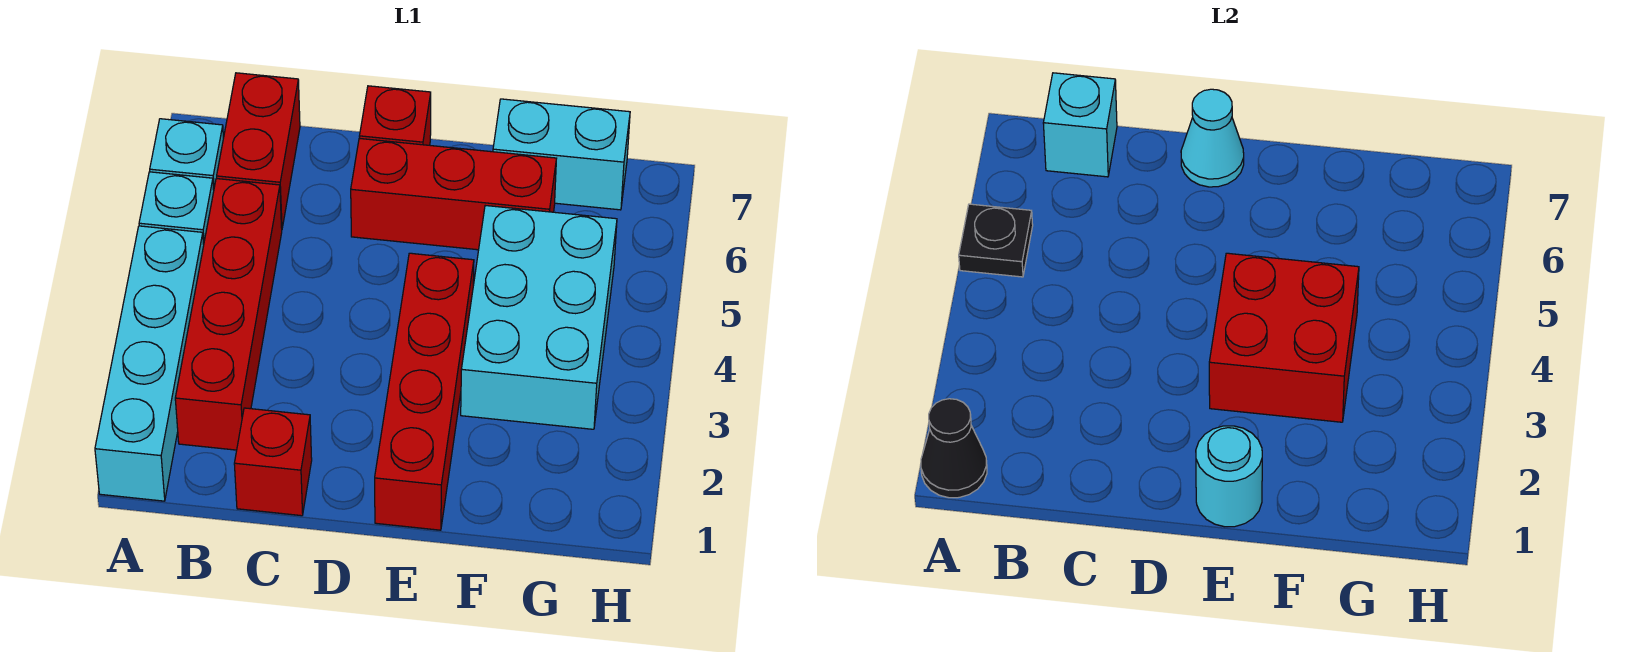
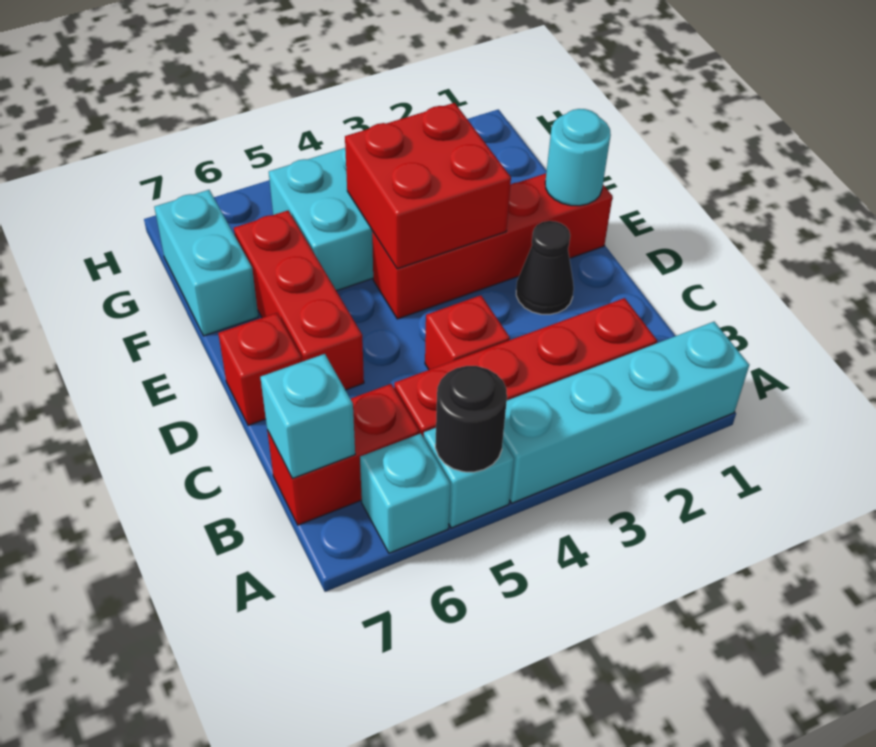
black 1x1 cone [921,399,987,498] -> black 1x1 cone moved to [516,221,574,314]
black 1x1 plate [959,204,1033,277] -> black 1x1 round brick [435,366,507,472]
red 1x1 brick [234,408,312,516] -> red 1x1 brick moved to [425,295,510,370]
cyan 1x1 cone [1181,89,1244,187] -> none

